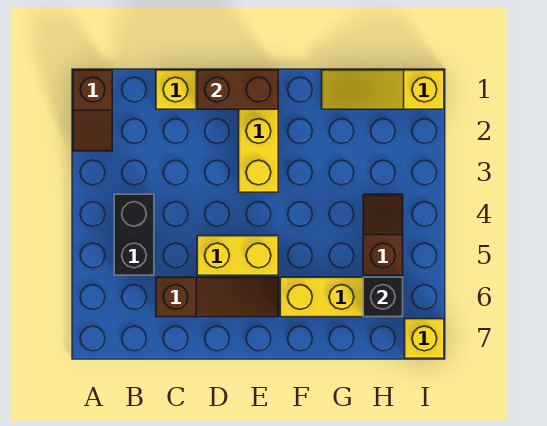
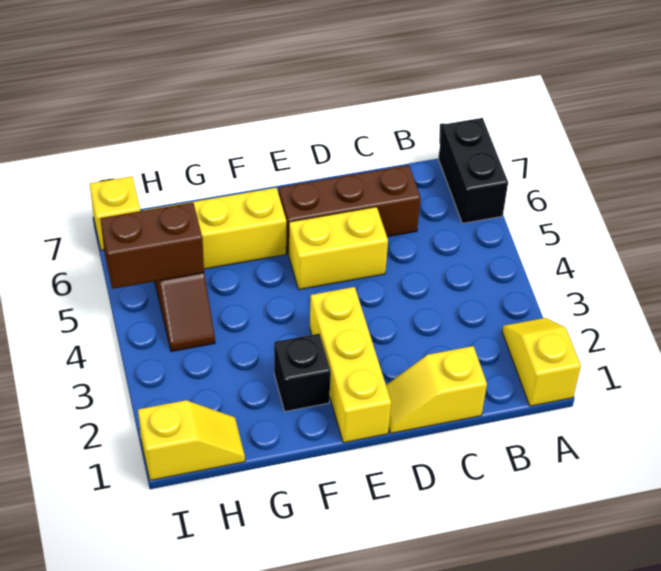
brown 1x2 slope [73,70,112,151] -> yellow 1x2 slope [502,318,581,406]
black 1x2 brick [114,194,154,275] -> black 1x2 brick moved to [438,118,508,223]
brown 1x3 slope [156,277,278,317] -> brown 1x3 brick [279,165,421,254]
brown 1x2 brick [197,70,278,109] -> brown 1x2 brick moved to [100,203,204,289]
yellow 1x3 slope [322,70,444,109] -> yellow 1x2 slope [138,400,245,480]
black 1x1 brick [363,277,403,317] -> black 1x1 brick moved to [274,334,331,412]

